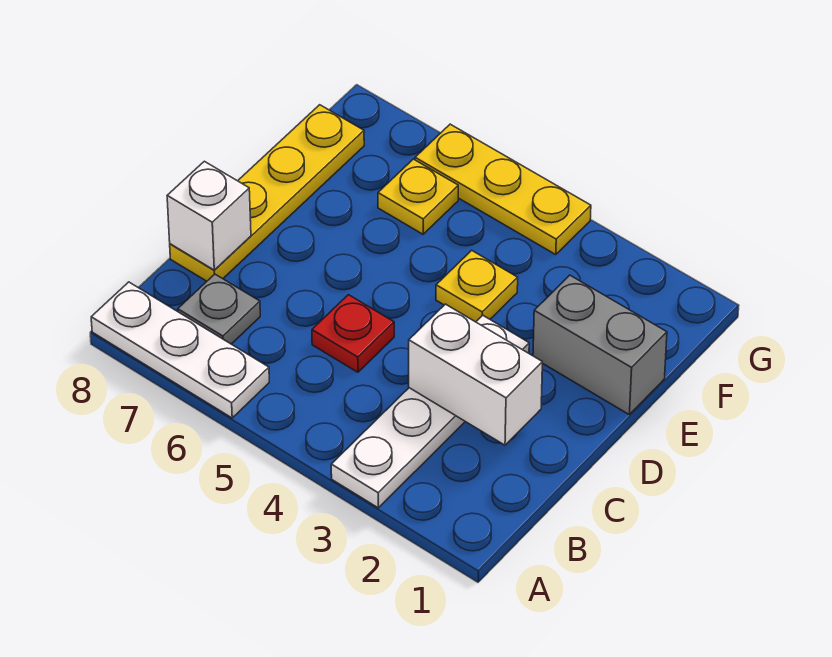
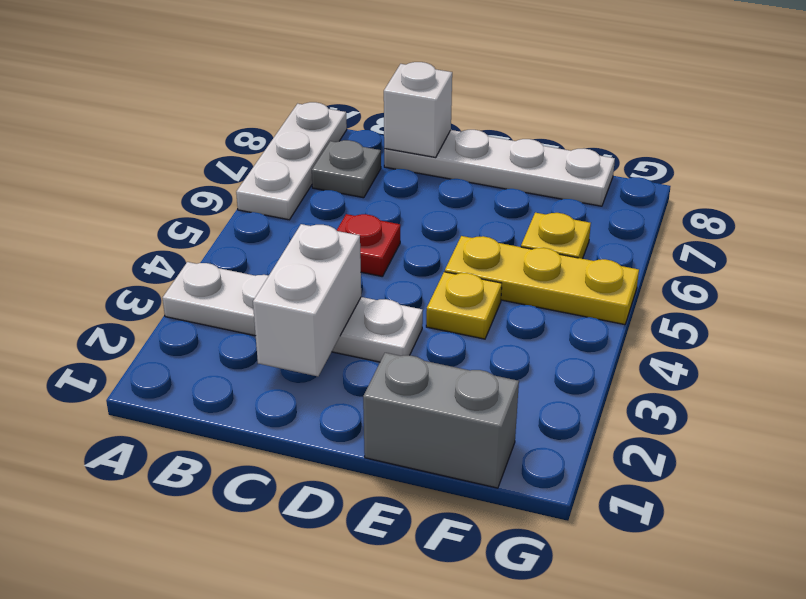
yellow 1x4 plate [170,105,364,281] -> white 1x4 plate [384,130,615,206]
grey 1x2 brick [533,275,667,414] -> grey 1x2 brick turned to [363,353,519,488]
yellow 1x3 plate [415,124,591,255] -> yellow 1x3 plate turned to [445,236,639,325]

